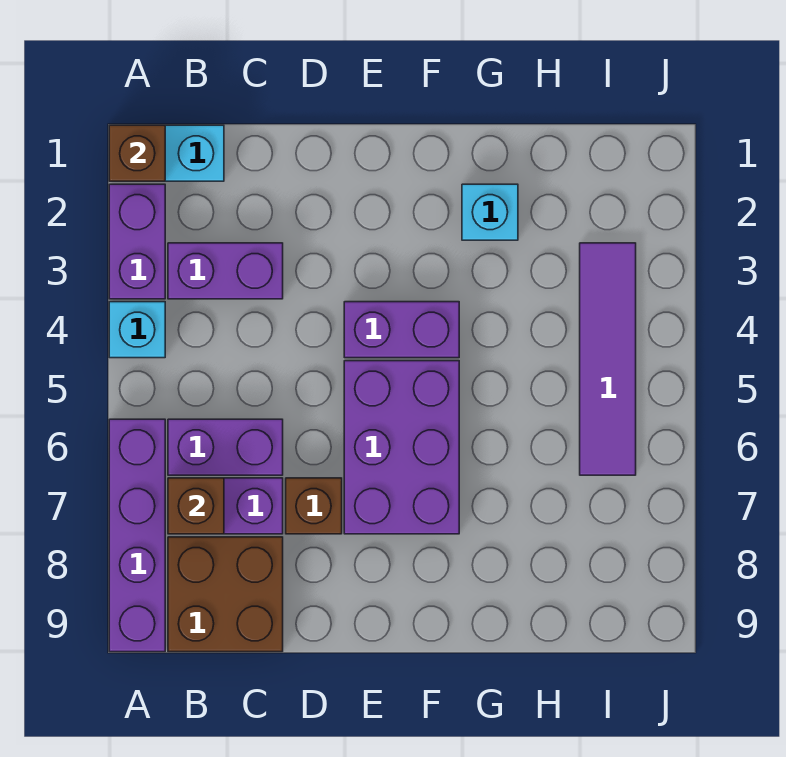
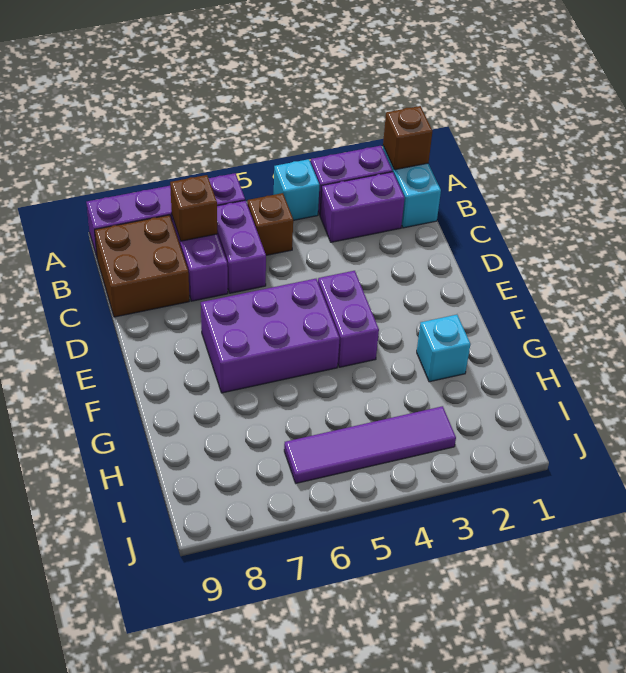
purple 1x2 brick [168,243,283,299] -> purple 1x2 brick turned to [320,172,405,242]
brown 1x1 brick [286,478,342,534] -> brown 1x1 brick moved to [247,193,293,255]

